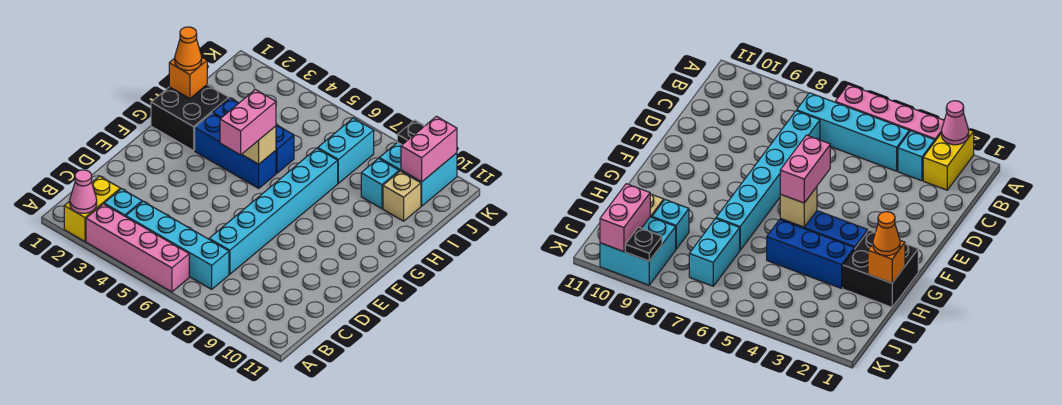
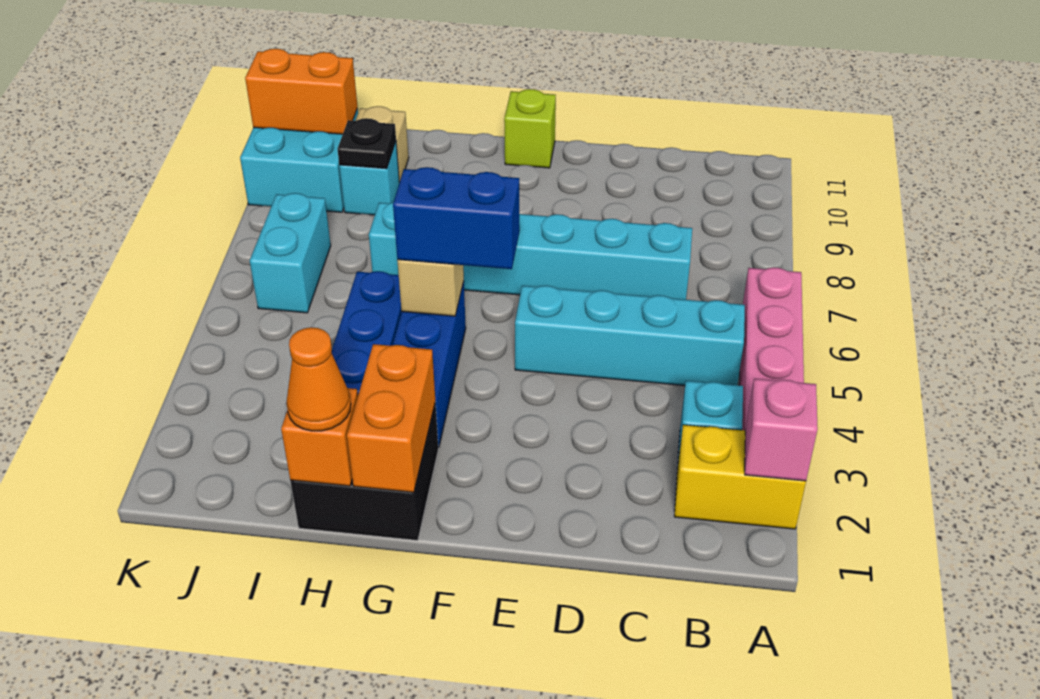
pink 1x1 cone [70,170,97,213] -> pink 1x1 brick [745,378,818,481]
cyan 1x4 brick [126,201,229,289] -> cyan 1x4 brick turned to [515,286,745,386]
pink 1x2 brick [220,90,276,155] -> blue 1x2 brick [393,167,519,269]
none -> lime 1x1 brick [504,89,556,168]
none -> orange 1x2 brick [347,344,435,492]
cyan 1x2 brick [318,118,374,183] -> cyan 1x2 brick turned to [250,193,331,313]
pink 1x2 brick [401,116,457,182] -> orange 1x2 brick [245,49,358,134]
black 1x1 plate [397,120,424,145] -> black 1x1 plate moved to [338,118,396,169]

